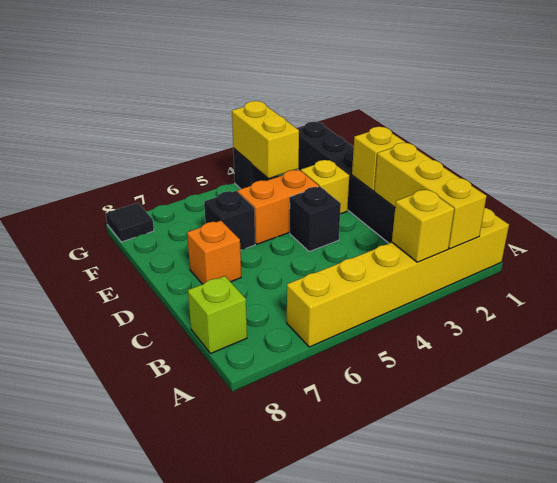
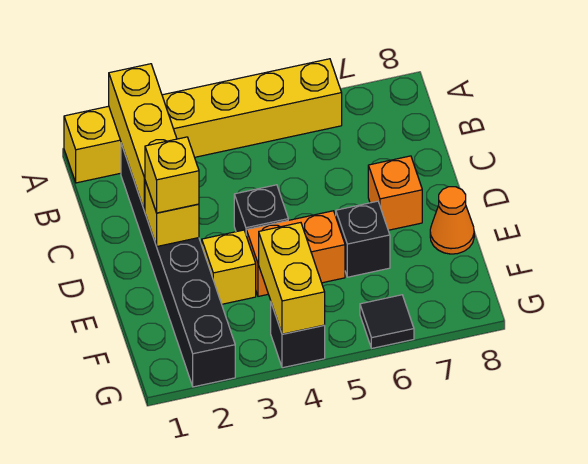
yellow 1x1 brick [392,189,454,262] -> yellow 1x1 brick moved to [145,137,199,213]
lime 1x1 brick [188,276,247,354] -> none
none -> orange 1x1 cone [430,187,474,254]
black 1x1 tile [106,203,154,242] -> black 1x1 tile moved to [360,295,414,348]

